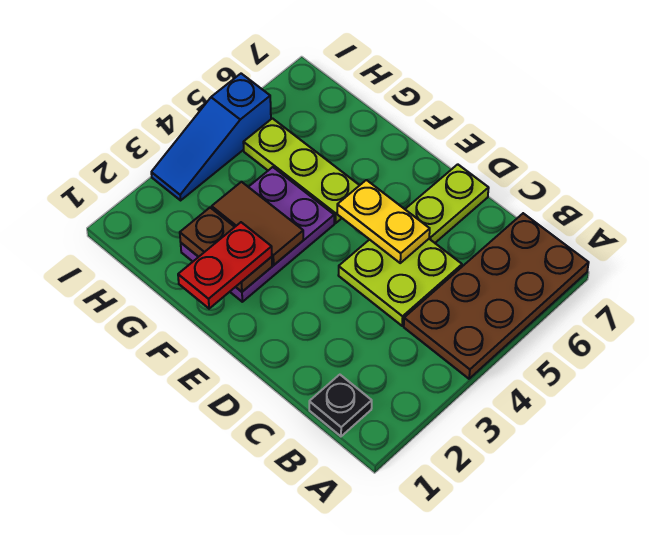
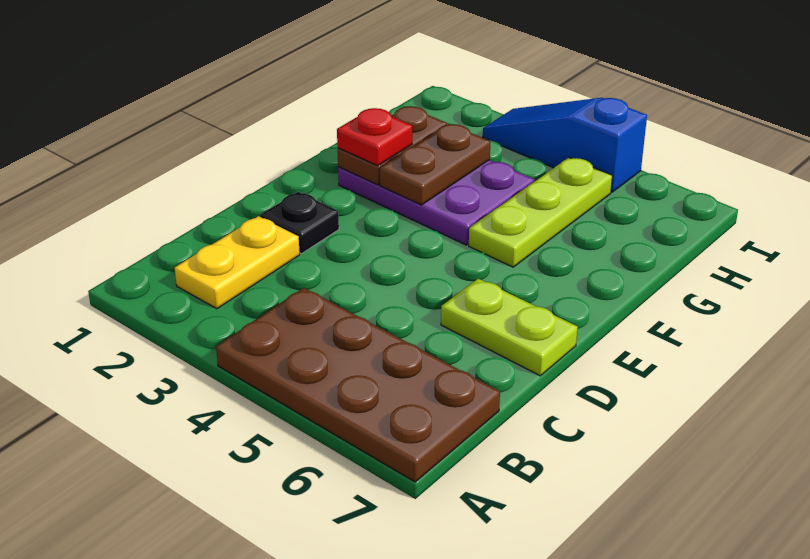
black 1x1 plate [309,375,372,436] -> black 1x1 plate moved to [260,192,339,254]
lime 2x2 plate [338,239,462,326] -> none
yellow 1x2 plate [337,180,430,263] -> yellow 1x2 plate moved to [175,216,300,309]
red 1x2 plate [178,222,272,309] -> red 1x1 plate [337,108,412,166]
brown 1x2 tile [212,182,303,265] -> brown 1x2 plate [380,124,490,205]

